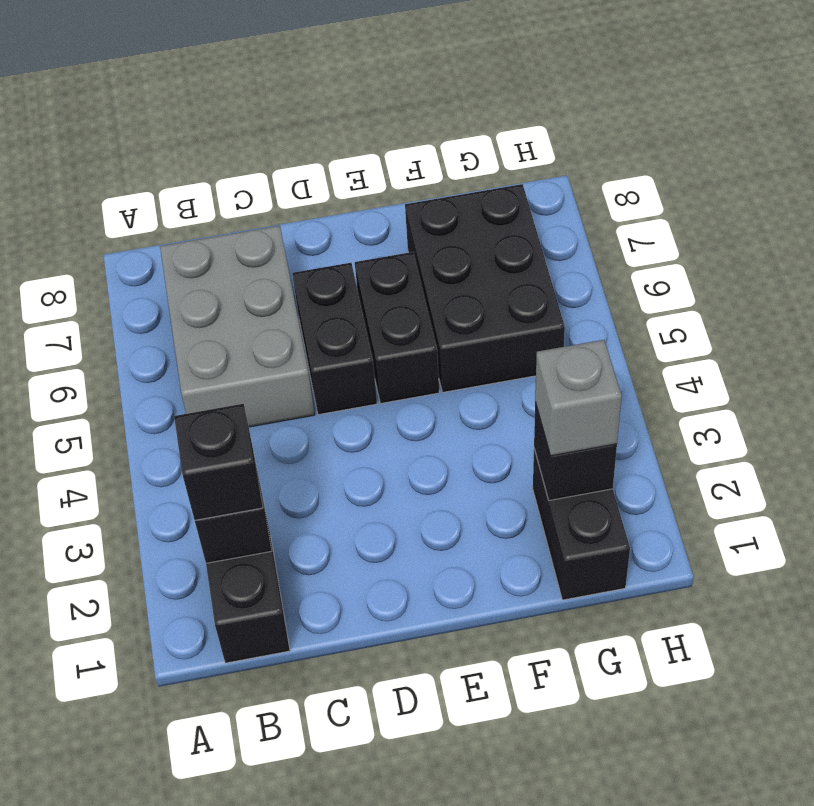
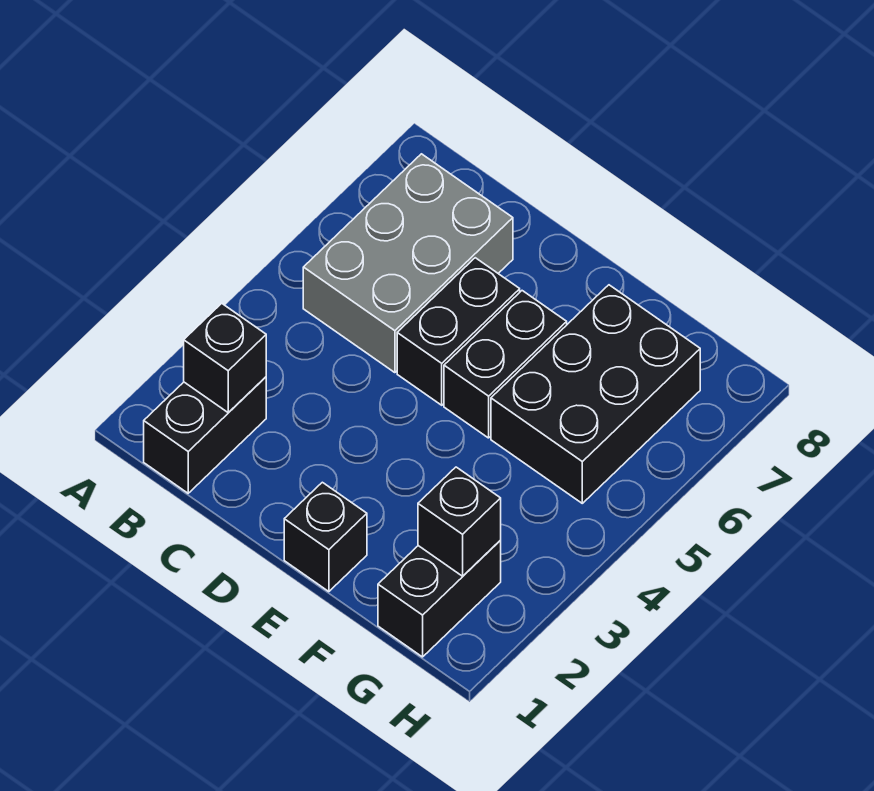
black 1x1 brick [174,404,263,520] -> black 1x1 brick moved to [284,482,367,592]
grey 1x1 brick [535,340,622,456] -> none

